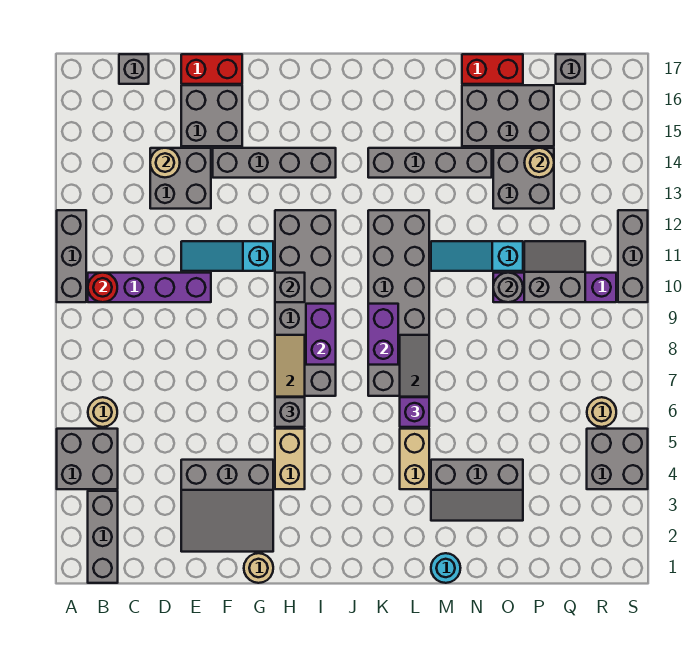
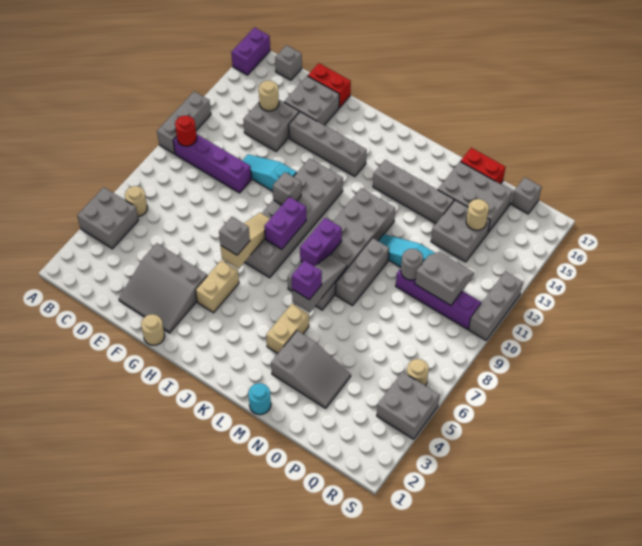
none -> purple 1x2 brick [231,28,270,75]
grey 1x3 brick [88,491,118,583] -> grey 1x3 brick moved to [336,238,389,306]
grey 2x3 slope [431,460,523,521] -> grey 2x3 slope turned to [271,331,351,408]

